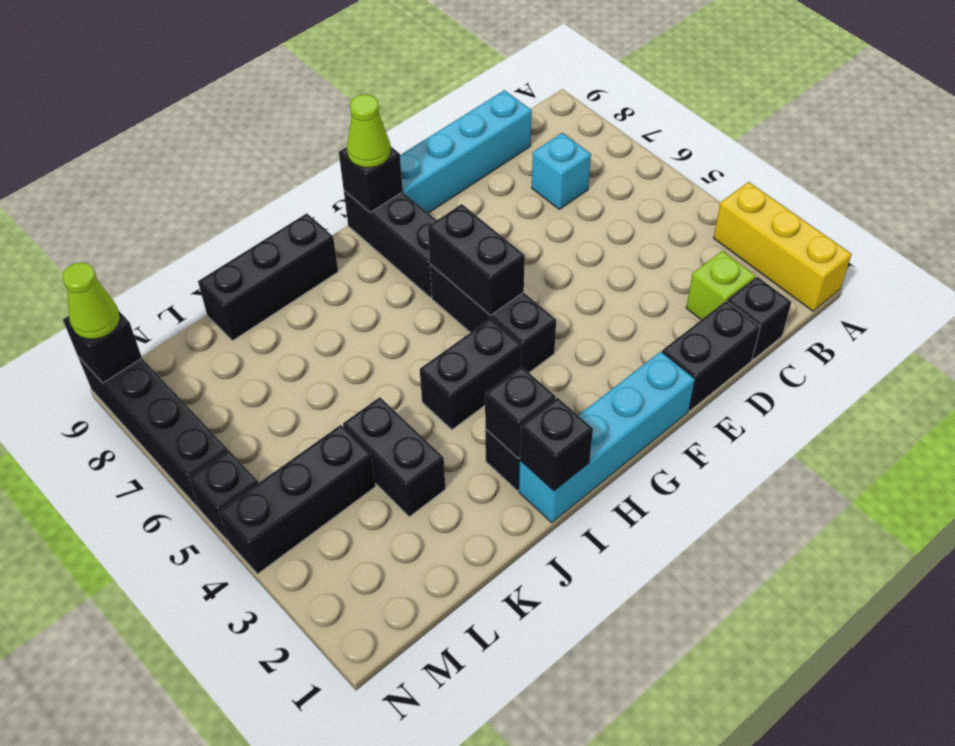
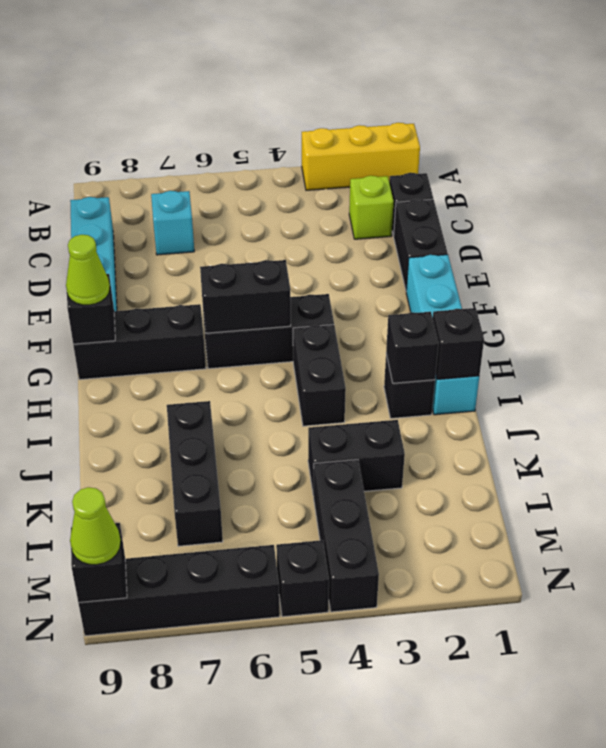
black 1x3 brick [198,213,338,341] -> black 1x3 brick moved to [167,401,223,546]

